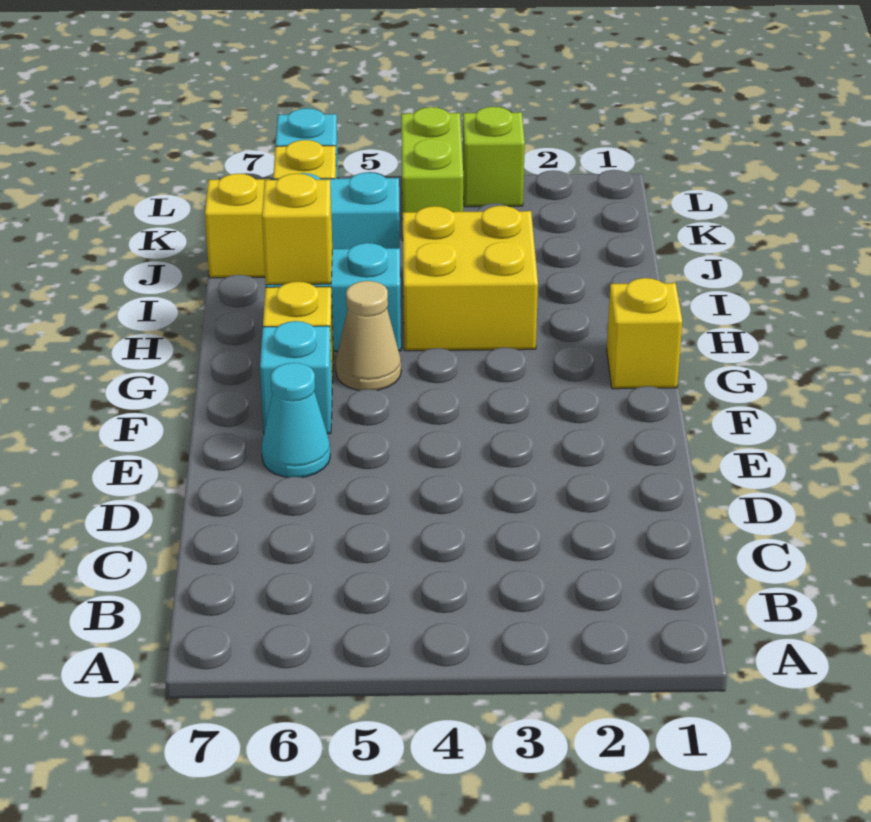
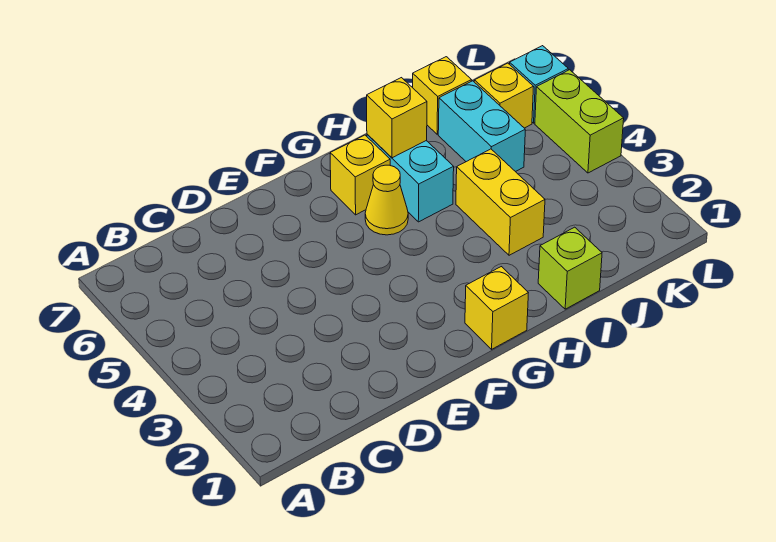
cyan 1x1 cone [262,363,330,477] -> none
cyan 1x1 brick [260,321,332,434] -> none
tan 1x1 cone [336,281,401,390] -> yellow 1x1 cone [365,165,408,235]
yellow 2x2 brick [403,206,538,351] -> yellow 1x2 brick [456,149,545,255]
lime 1x2 brick [401,107,463,219] -> lime 1x2 brick turned to [535,70,624,173]
lime 1x1 brick [463,107,525,207] -> lime 1x1 brick moved to [538,227,602,309]

